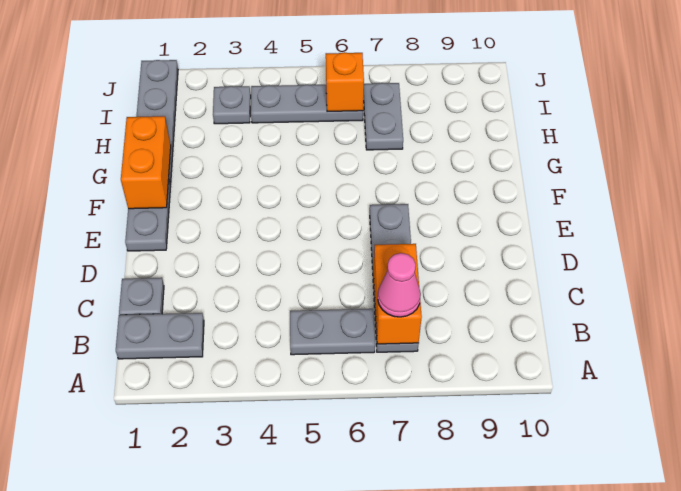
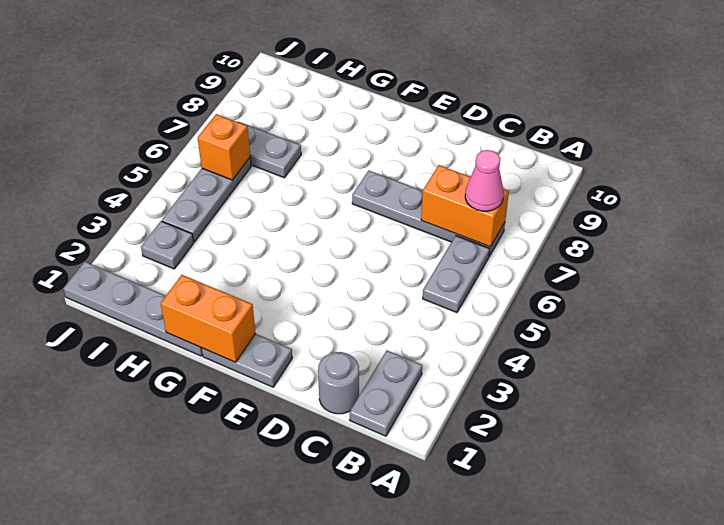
grey 1x1 plate [119,278,164,315] -> grey 1x1 round brick [318,352,359,414]

